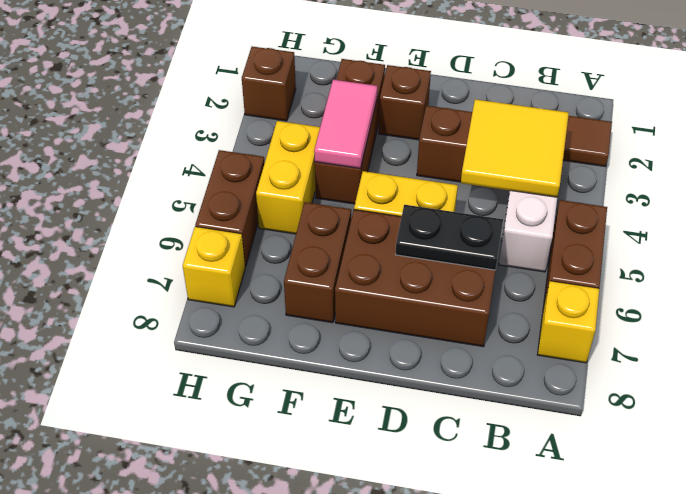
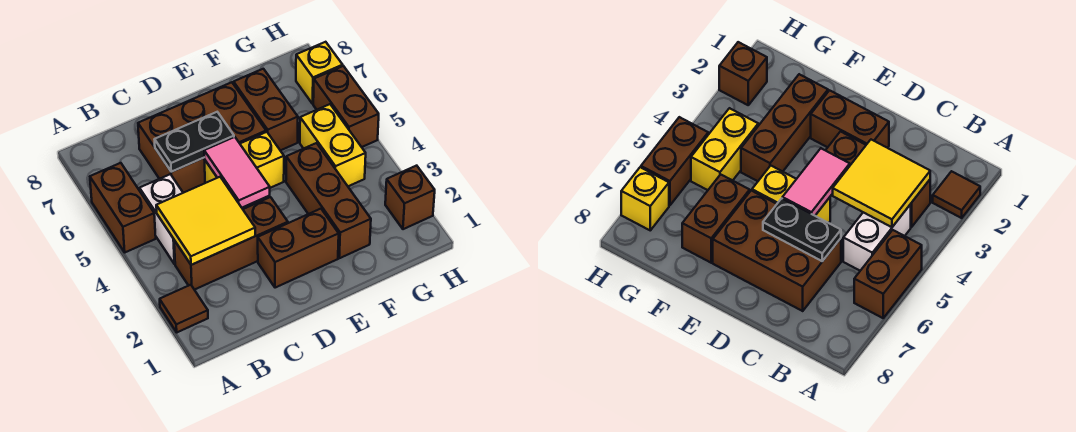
yellow 1x1 brick [537,281,599,363] -> none
brown 1x1 brick [379,65,431,140] -> brown 1x2 brick [258,209,339,288]
pink 1x2 tile [314,80,377,169] -> pink 1x2 tile moved to [204,137,270,208]

